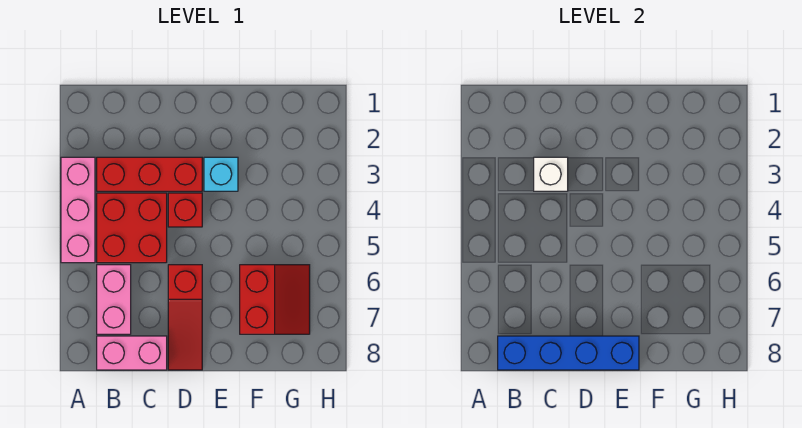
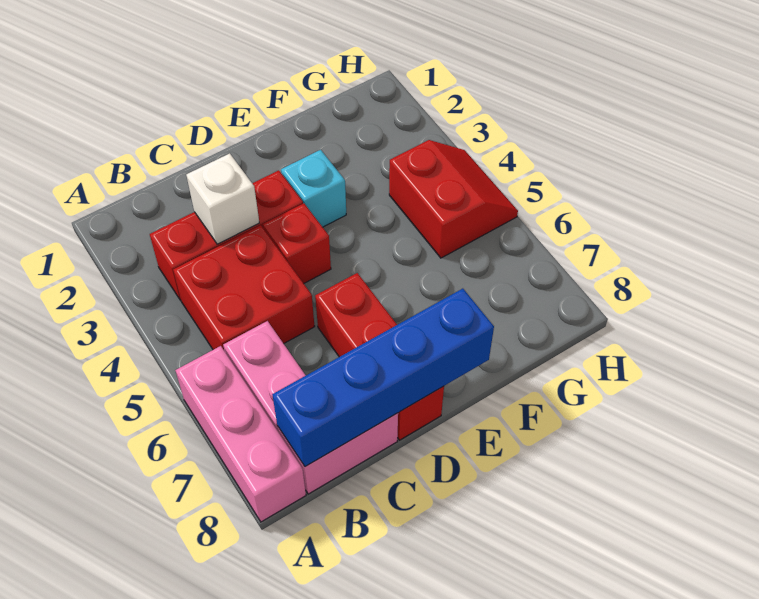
pink 1x3 brick [61,157,95,263] -> pink 1x3 brick moved to [175,346,306,522]
red 1x3 slope [168,265,202,370] -> red 1x3 brick [315,273,444,440]
red 2x2 slope [240,265,310,334] -> red 2x2 slope moved to [389,140,518,258]

